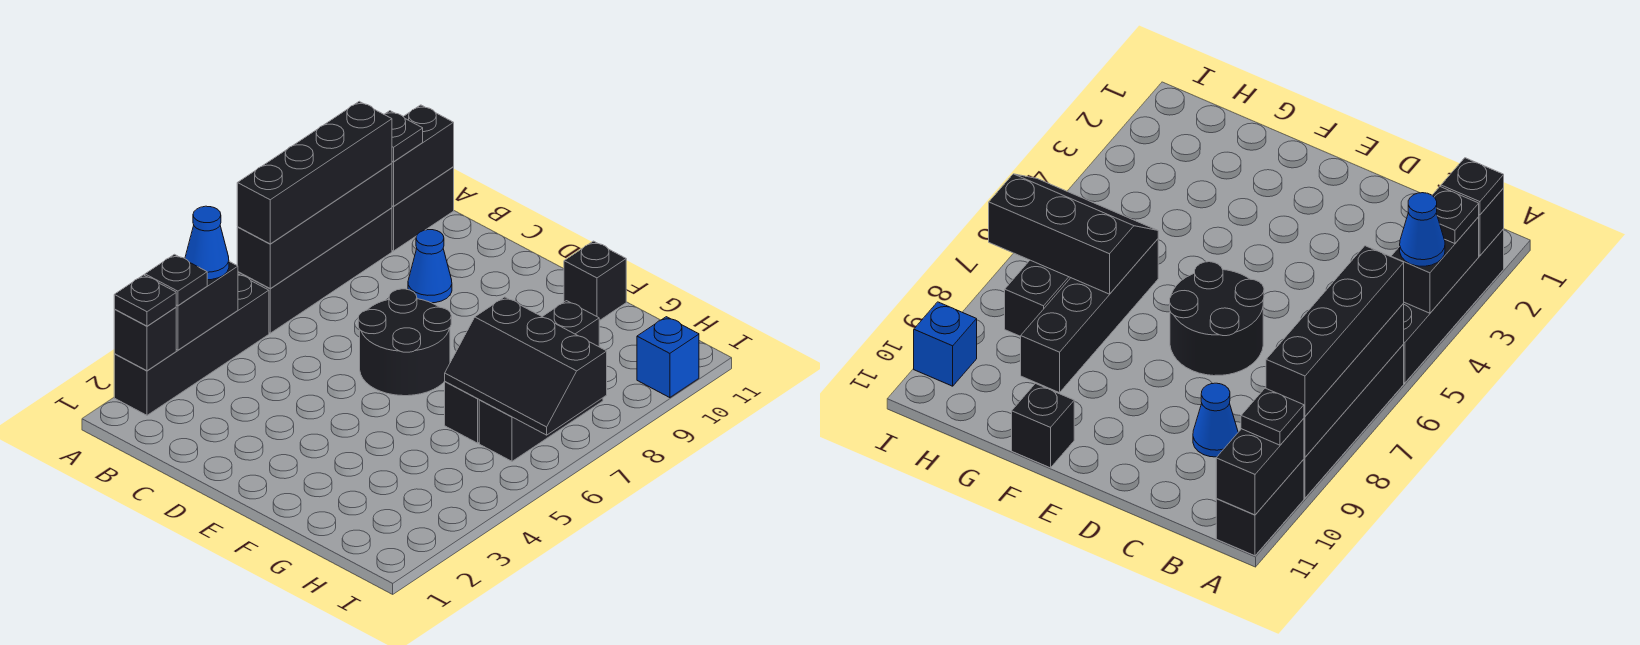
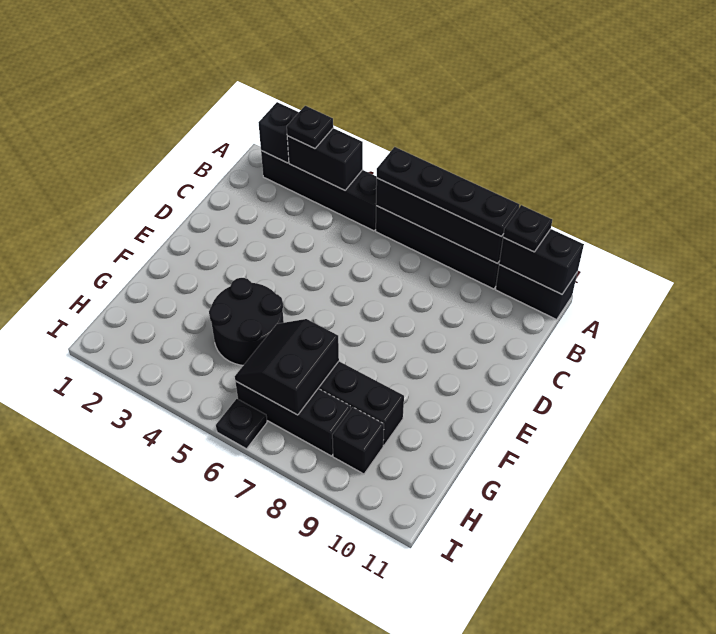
black 1x1 plate [114,275,176,326] -> black 1x1 plate moved to [216,399,267,449]
blue 1x1 cone [185,206,229,280] -> none
black 1x4 brick [237,101,392,244] -> black 1x4 plate [377,147,519,237]
blue 1x1 cone [408,230,452,303] -> none
black 2x2 round brick [358,289,451,396] -> black 2x2 round brick moved to [209,278,284,365]
black 1x1 brick [564,241,626,321] -> black 1x1 brick moved to [332,407,384,474]
black 2x3 slope [445,297,607,435] -> black 2x2 slope [235,319,339,415]
blue 1x1 brick [637,317,699,398] -> none

